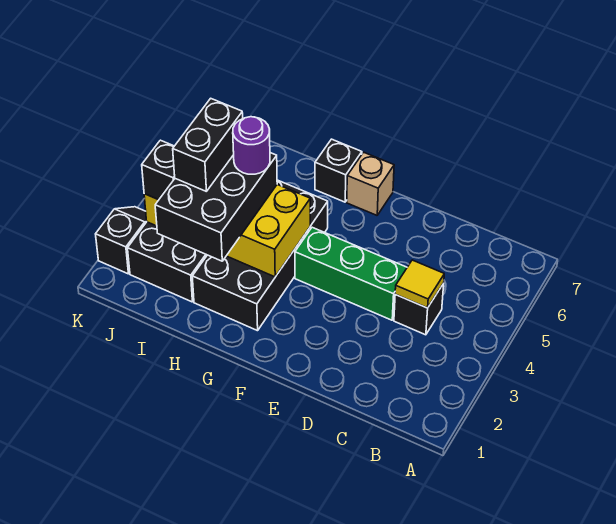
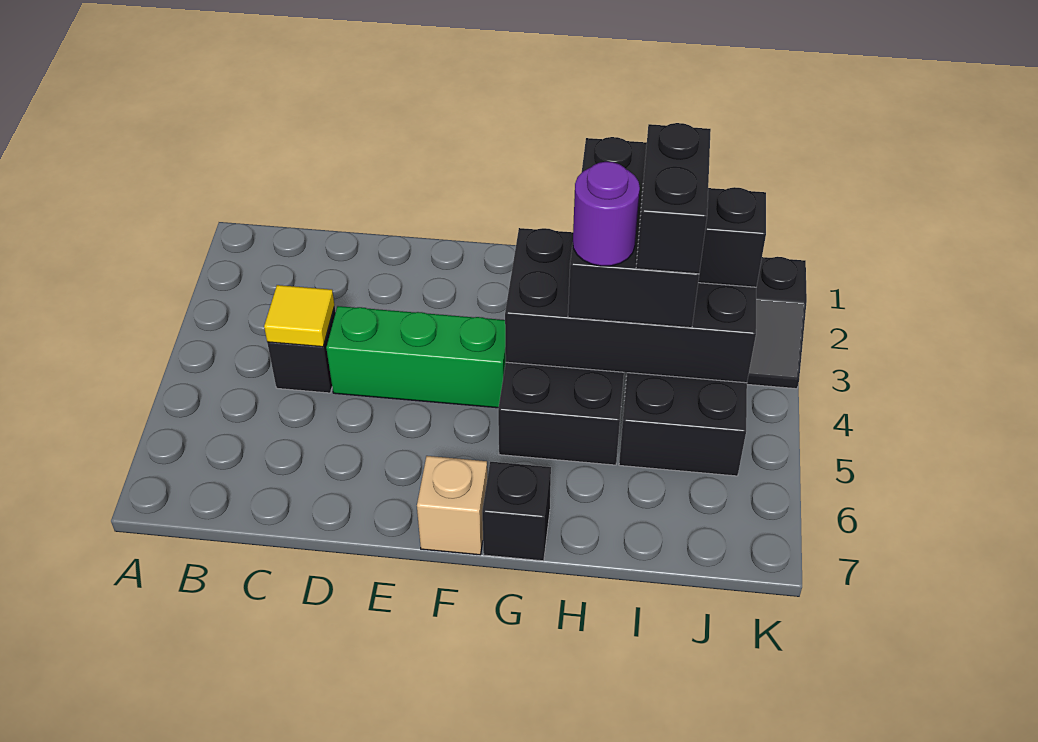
yellow 2x4 brick [144,185,310,277] -> black 2x4 brick [505,228,756,383]

